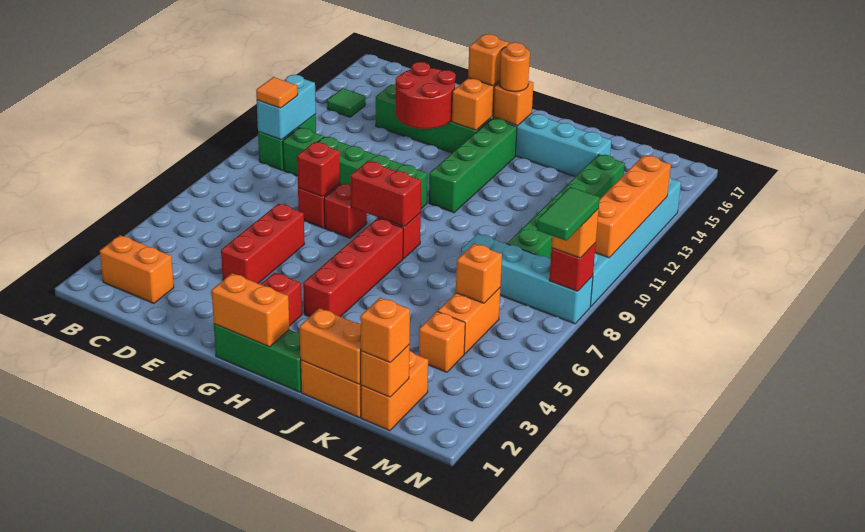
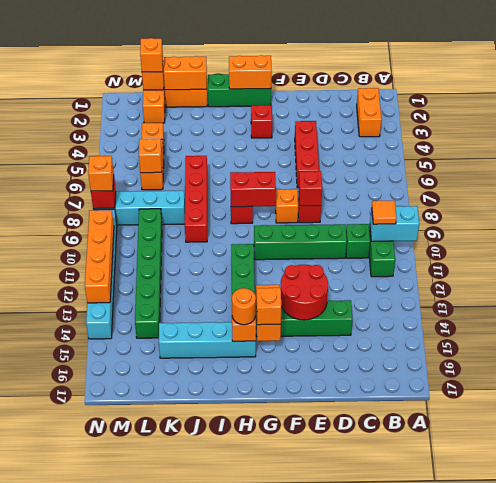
orange 1x2 brick [100,235,174,304] -> orange 1x2 brick turned to [357,88,382,137]
cyan 1x2 brick [257,75,316,140] -> cyan 1x2 brick turned to [370,206,419,241]
green 1x1 tile [327,88,365,117] -> none
red 1x1 brick [324,184,367,238] -> orange 1x1 brick [276,189,298,223]
red 1x4 brick [303,218,403,317] -> red 1x4 brick moved to [185,156,207,242]
green 1x2 tile [537,187,600,241] -> none

